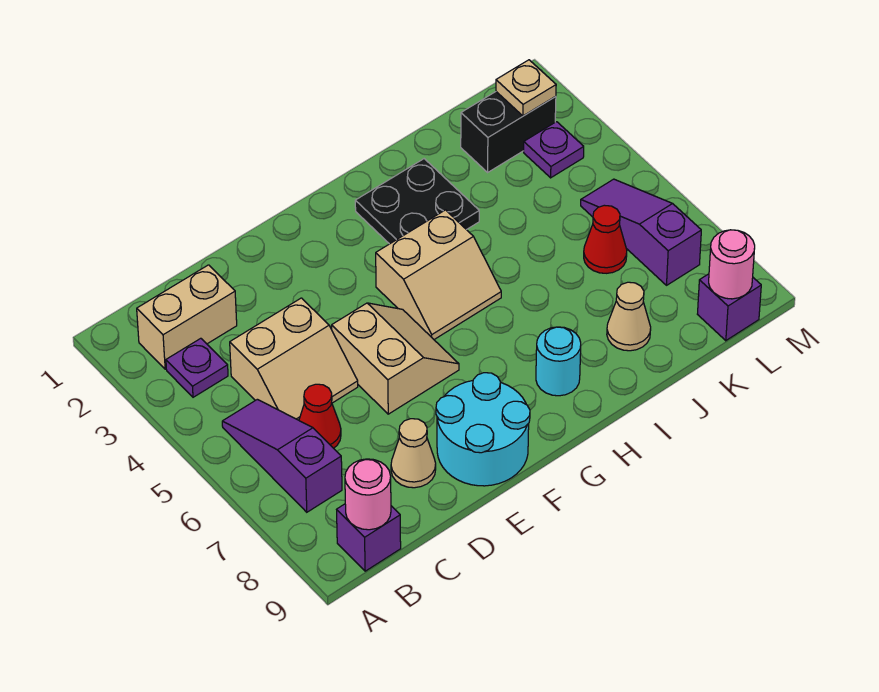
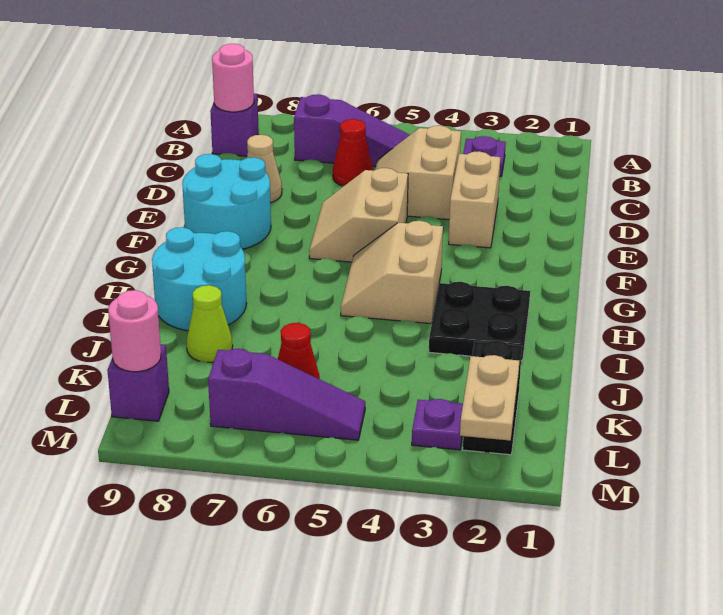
tan 1x2 brick [137,265,237,369] -> tan 1x2 brick moved to [449,151,500,248]
tan 2x2 slope [332,303,459,414] -> tan 2x2 slope turned to [309,168,408,262]
cyan 1x1 round brick [536,327,581,396] -> cyan 2x2 round brick [152,227,247,331]
tan 1x1 cone [607,282,651,351] -> lime 1x1 cone [187,285,233,362]
tan 1x1 plate [496,60,556,116] -> tan 1x2 plate [460,355,519,440]

